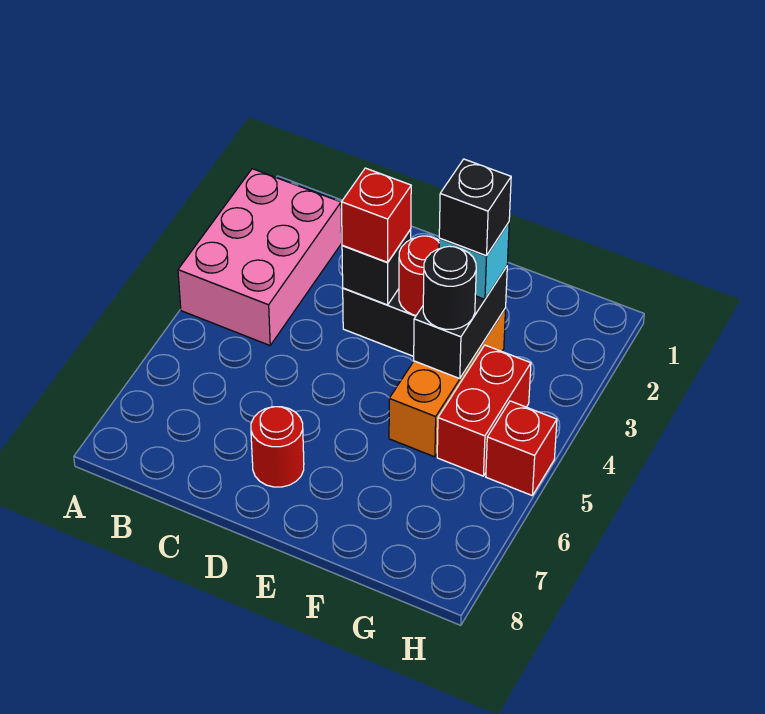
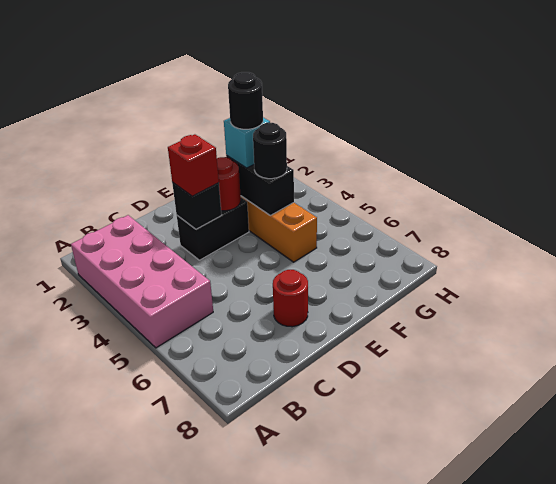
pink 2x3 brick [178,169,342,345] -> pink 2x4 brick [71,215,213,348]
black 1x1 brick [439,159,511,256] -> black 1x1 round brick [228,72,263,129]
red 1x2 brick [437,345,531,476] -> none
red 1x1 brick [486,401,557,495] -> none

